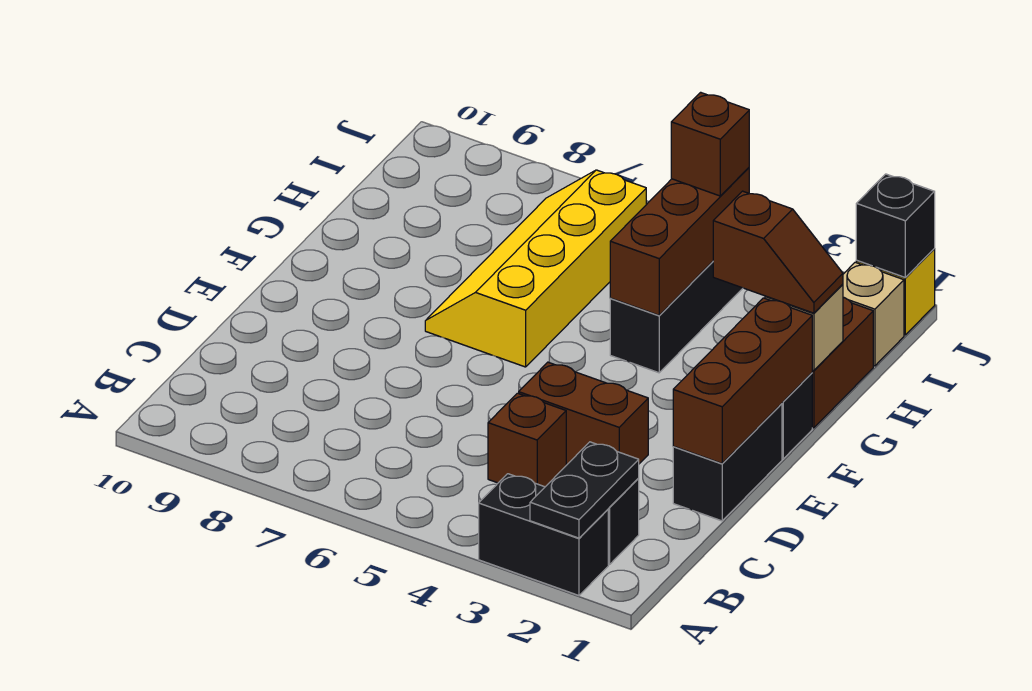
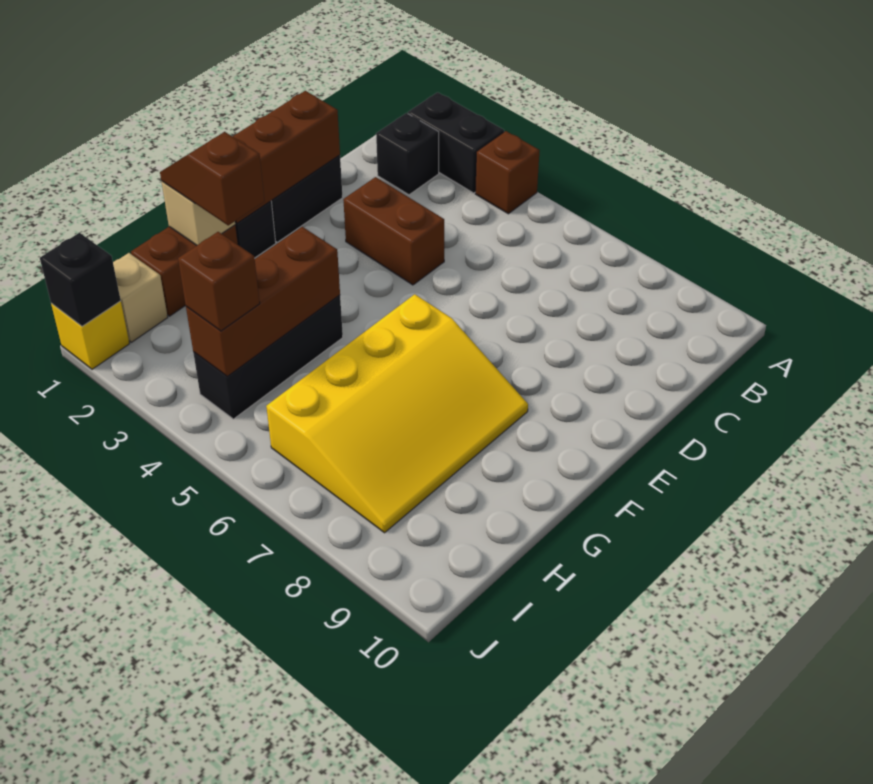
black 1x2 plate [530,442,639,538] -> none
brown 1x1 brick [488,393,566,487] -> brown 1x1 brick moved to [475,131,540,214]
yellow 2x4 slope [425,170,646,367] -> yellow 3x4 slope [266,294,528,533]

